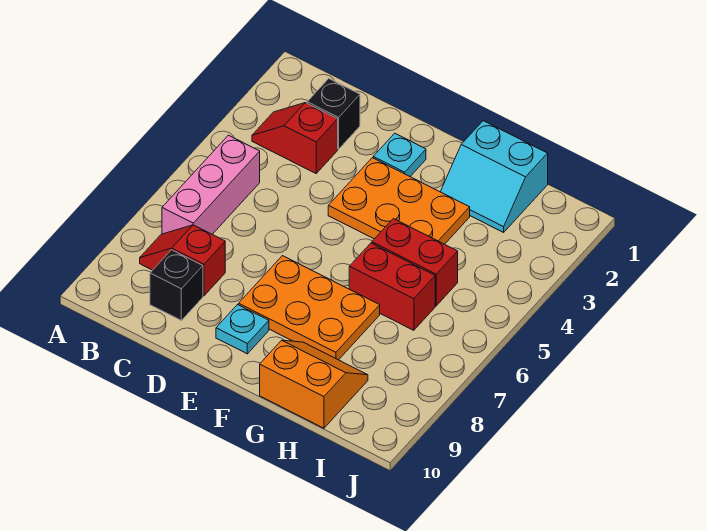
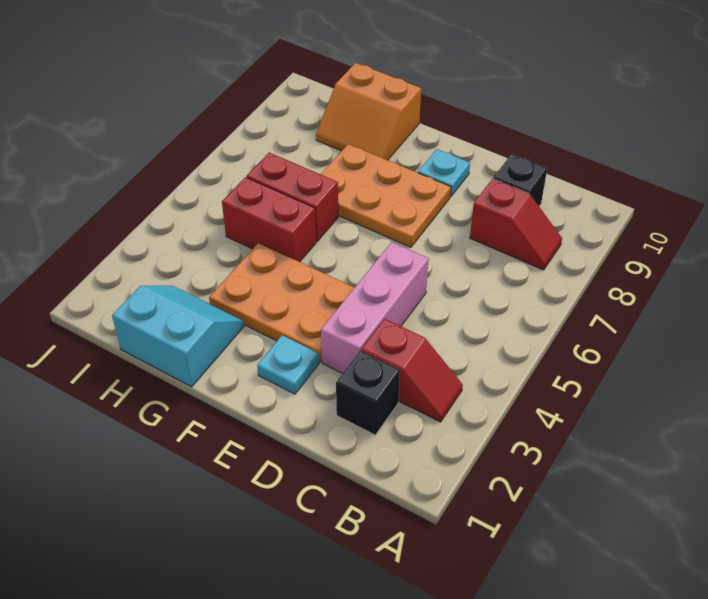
pink 1x3 brick [162,135,260,234] -> pink 1x3 brick moved to [321,242,429,373]

